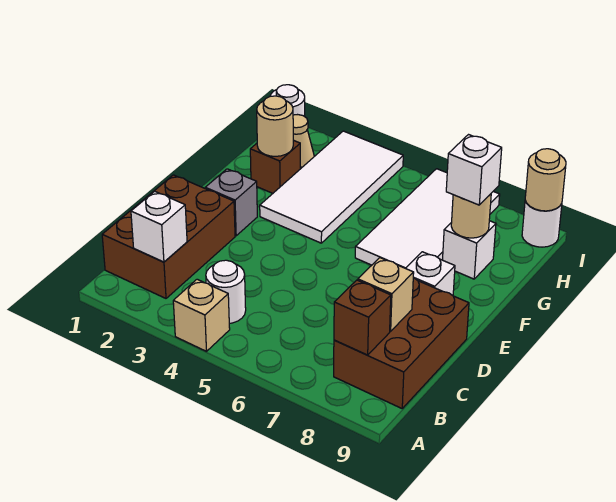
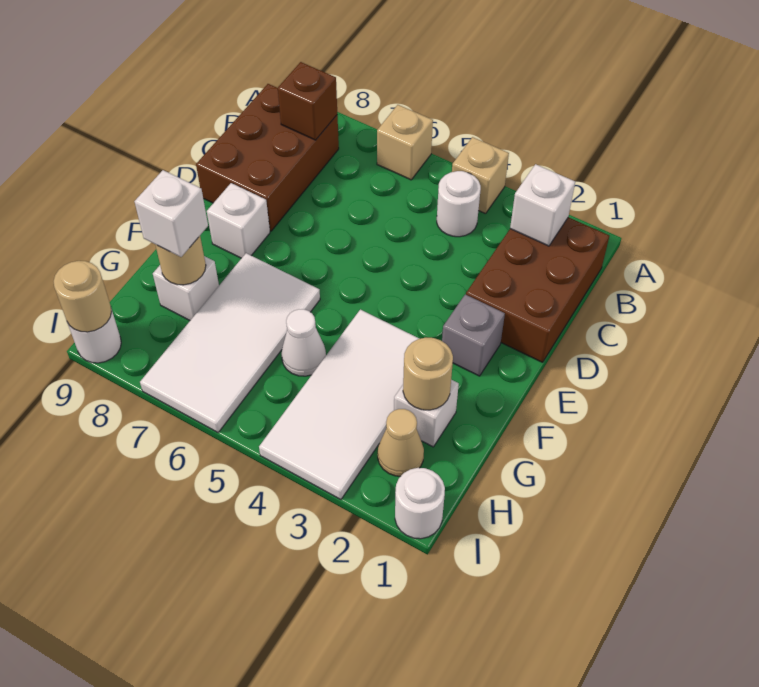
tan 1x1 brick [358,258,414,331] -> tan 1x1 brick moved to [377,105,433,180]
brown 1x1 brick [250,140,300,193] -> white 1x1 brick [394,380,459,447]
none -> white 1x1 cone [281,309,326,376]

